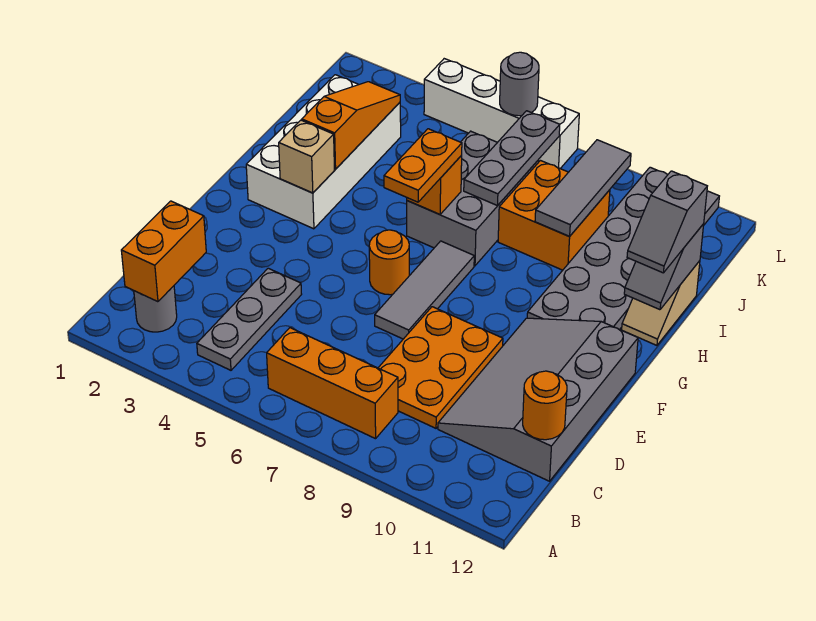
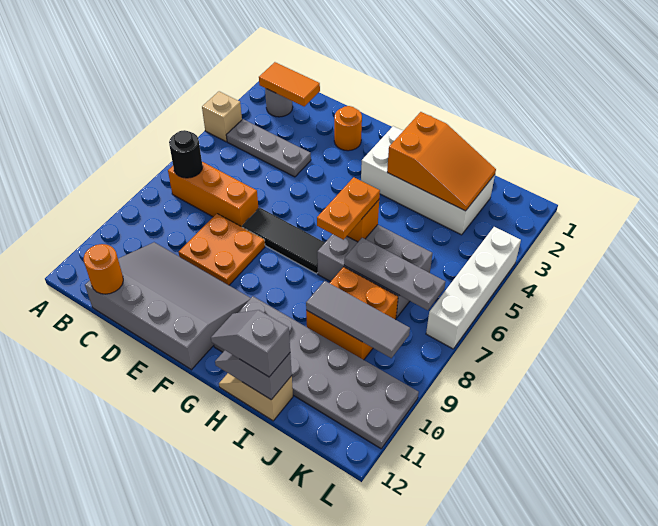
orange 1x2 brick [121,201,206,302] -> orange 1x2 tile [259,62,320,106]
orange 1x3 brick [267,328,398,439] -> orange 1x3 brick turned to [168,162,258,227]
none -> black 1x1 round brick [169,130,203,178]
orange 2x3 plate [378,307,503,428] -> orange 2x2 plate [179,214,265,285]
grey 1x3 tile [375,241,474,339] -> black 1x3 tile [242,208,325,274]
orange 1x1 round brick [369,230,409,295] -> orange 1x1 round brick moved to [334,106,362,151]
tan 1x1 brick [279,120,334,193] -> tan 1x1 brick moved to [202,91,242,142]
orange 1x2 plate [384,129,462,202] -> orange 1x2 plate turned to [317,177,380,240]
orange 1x3 slope [302,82,400,169] -> orange 2x3 slope [387,112,496,211]
grey 1x1 round brick [500,52,539,116] -> none

